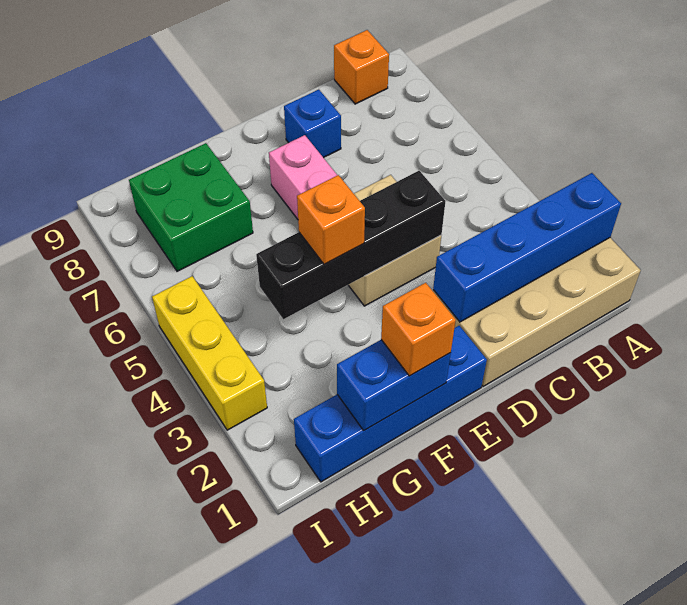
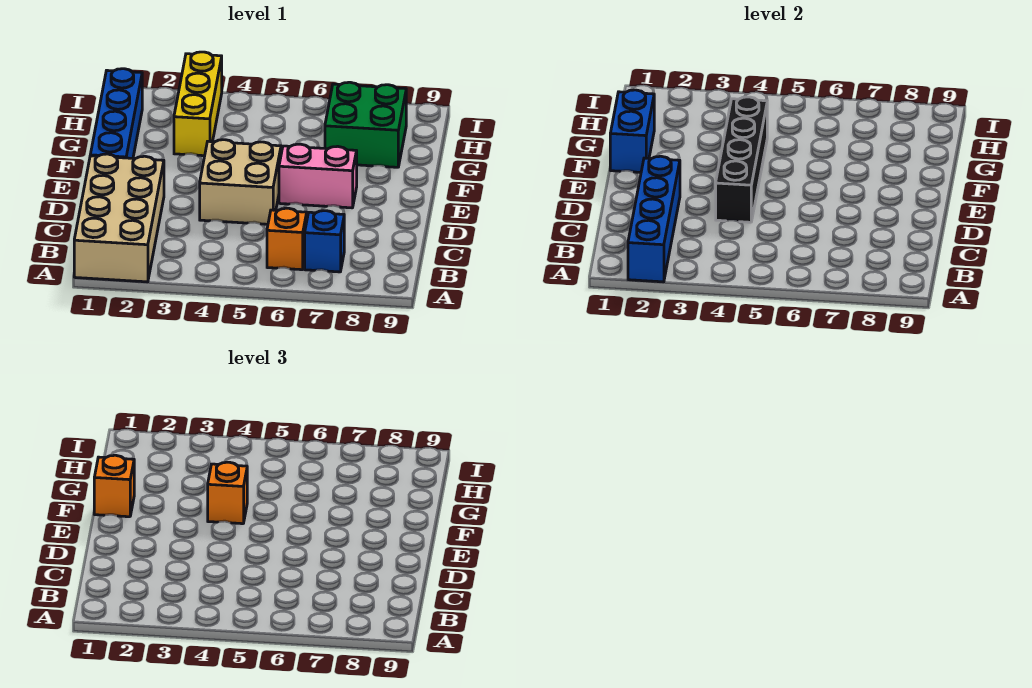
orange 1x1 brick [334,30,389,104] -> orange 1x1 brick moved to [267,208,307,270]
blue 1x1 brick [284,90,341,158] -> blue 1x1 brick moved to [305,211,344,272]
yellow 1x3 brick [152,276,267,430] -> yellow 1x3 brick turned to [174,52,222,156]

